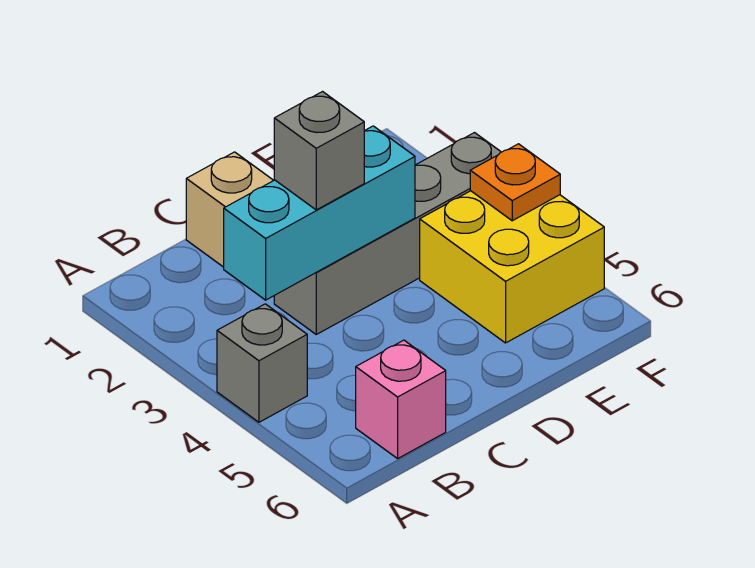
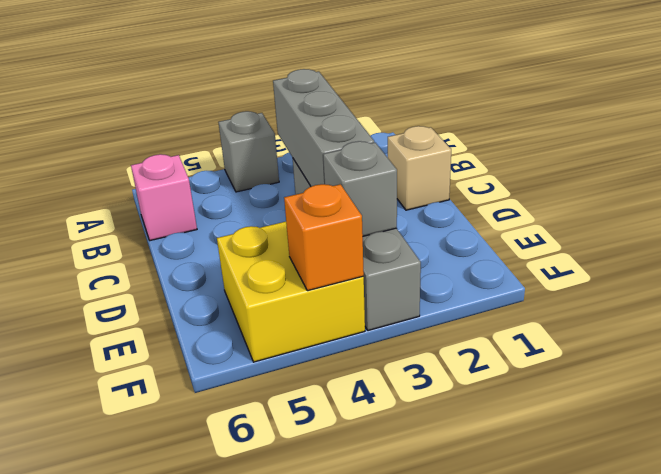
cyan 1x3 brick [224,126,415,300] -> grey 1x3 brick [273,69,374,186]
grey 1x1 brick [274,92,364,210] -> grey 1x1 brick moved to [323,141,397,236]
orange 1x1 plate [470,144,560,221] -> orange 1x1 brick [284,184,364,291]

